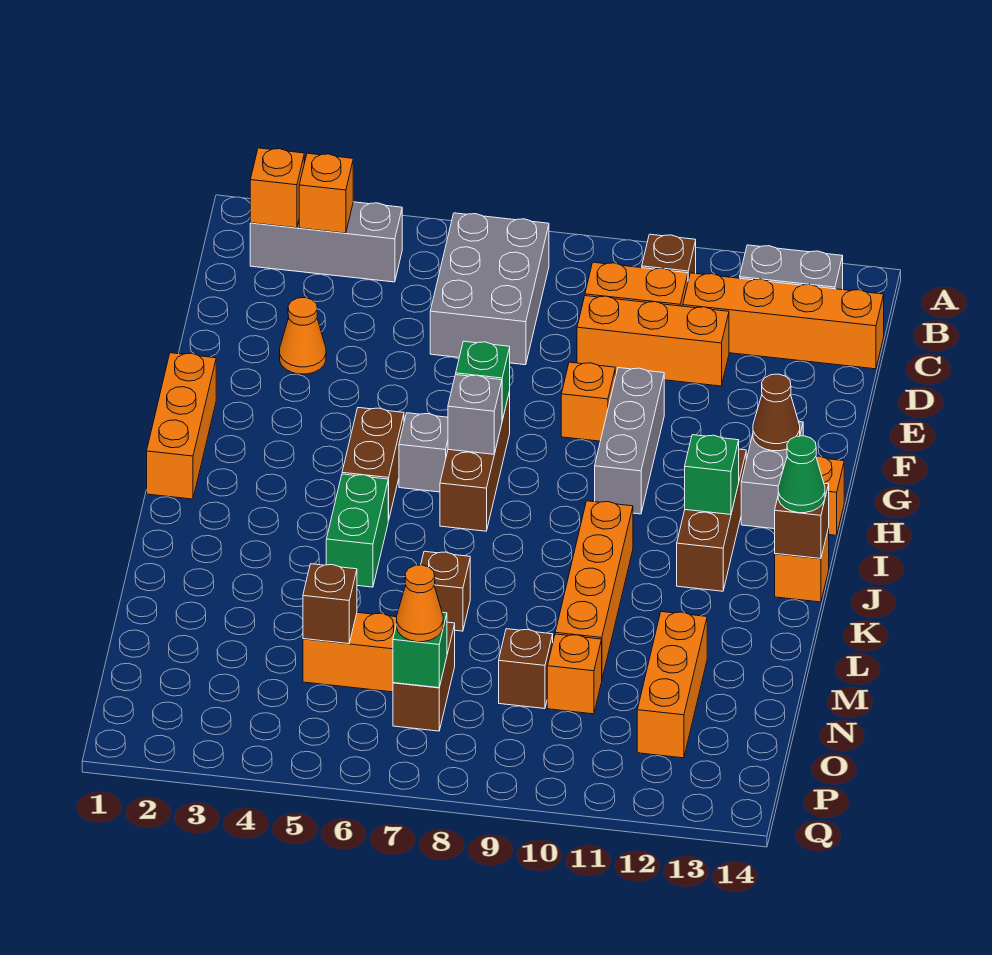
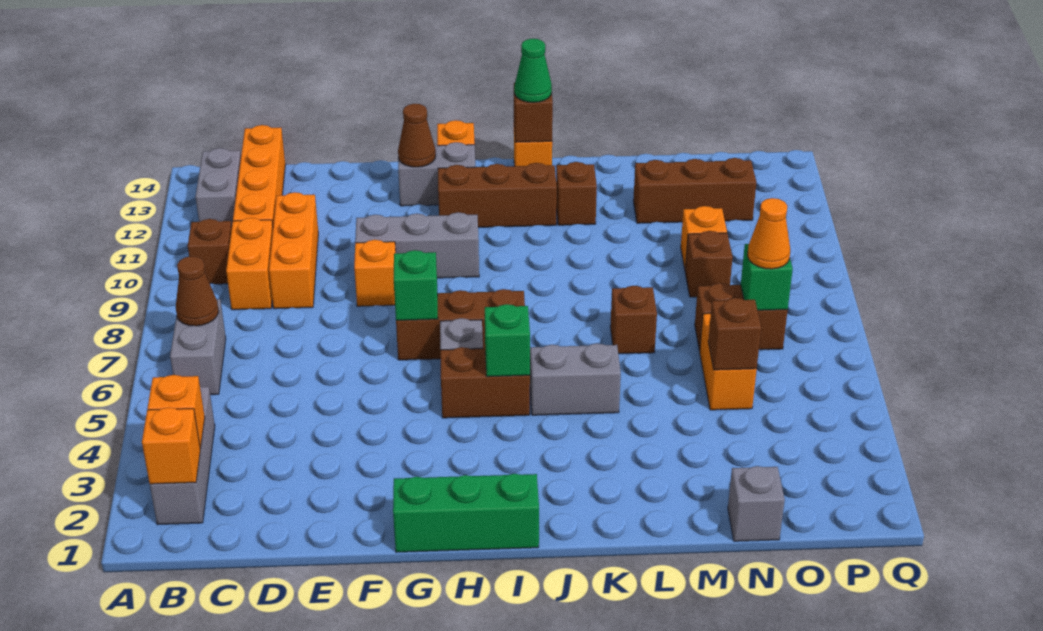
grey 2x3 brick [430,213,549,365] -> grey 1x2 brick [170,299,226,395]
none -> brown 1x1 cone [176,256,219,326]
orange 1x1 cone [280,298,326,374] -> none
orange 1x3 brick [147,353,216,499] -> green 1x3 brick [393,474,539,552]
grey 1x1 brick [448,375,502,454] -> grey 1x1 brick moved to [728,466,785,541]
green 1x1 brick [685,435,739,515] -> green 1x1 brick moved to [485,304,530,377]
green 1x2 brick [326,474,388,587] -> grey 1x2 brick [530,343,621,415]
orange 1x4 brick [555,501,633,678] -> none
none -> brown 1x1 brick [556,162,597,225]
orange 1x3 brick [637,612,707,758] -> brown 1x3 brick [633,158,756,223]

